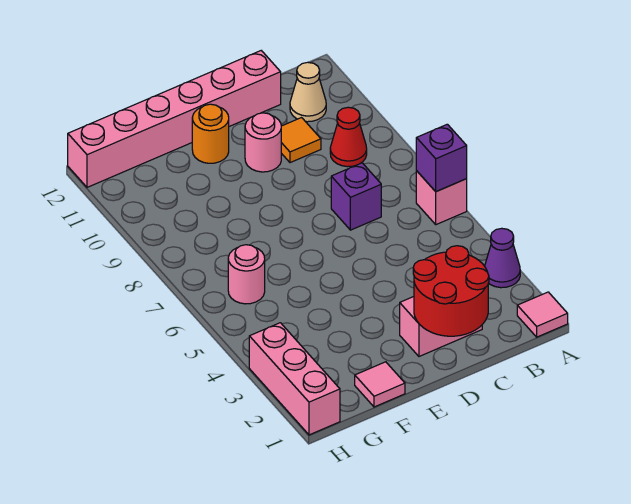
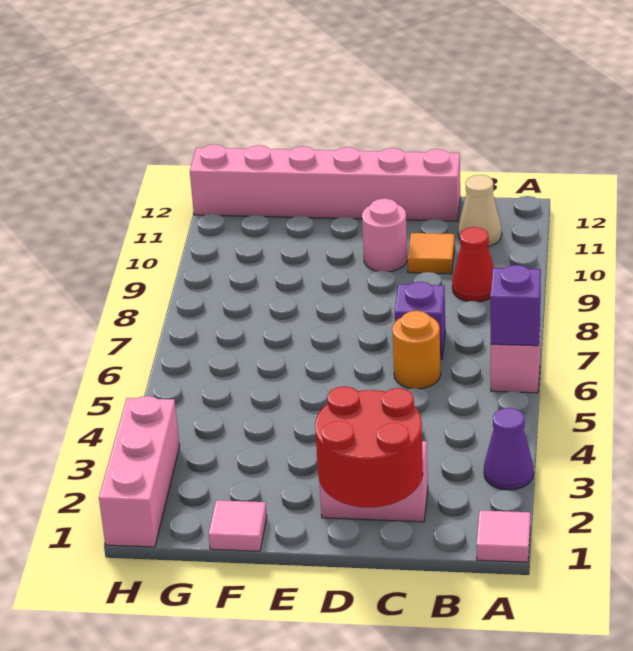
orange 1x1 round brick [192,104,229,163] -> orange 1x1 round brick moved to [392,311,441,389]
pink 1x1 round brick [228,245,265,304] -> none

